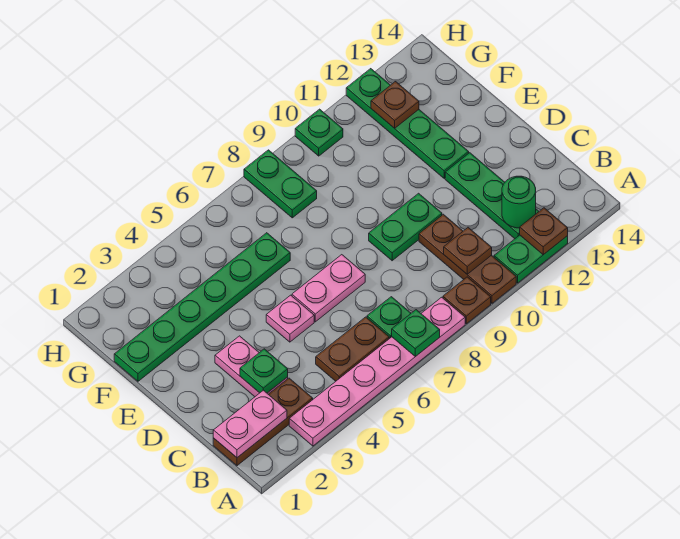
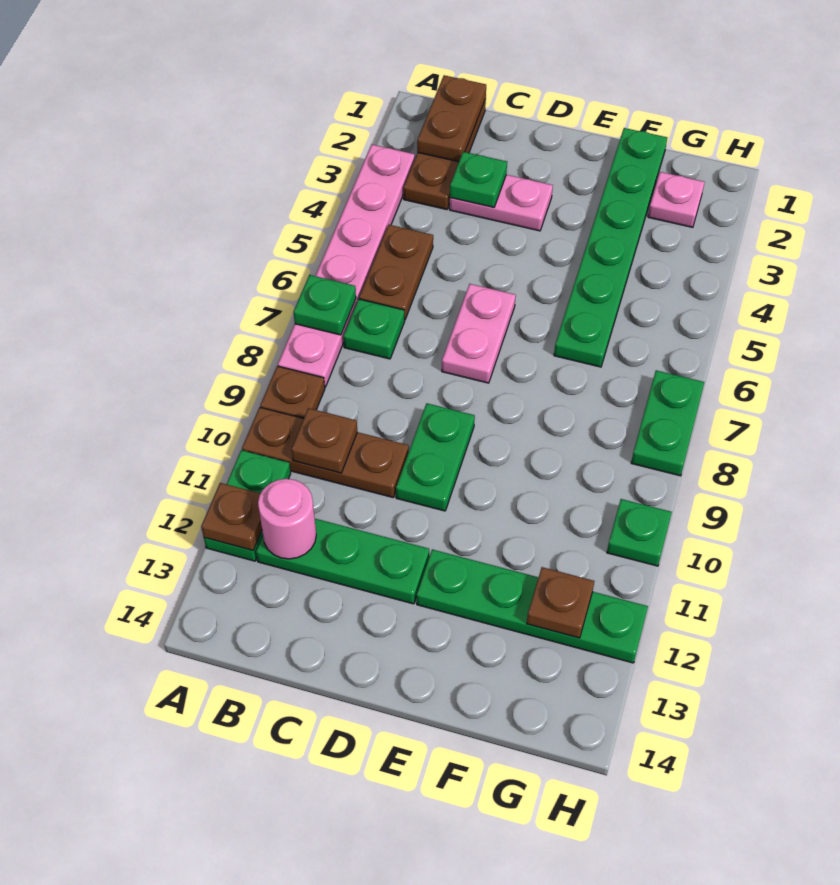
pink 1x2 plate [213,390,287,458] -> brown 1x2 plate [417,75,486,162]
green 1x1 round brick [502,176,536,228] -> pink 1x1 round brick [258,479,316,559]
pink 1x1 plate [266,295,314,342] -> pink 1x1 plate moved to [648,172,704,227]
green 1x2 plate [244,150,317,218] -> green 1x2 plate turned to [631,370,704,476]

